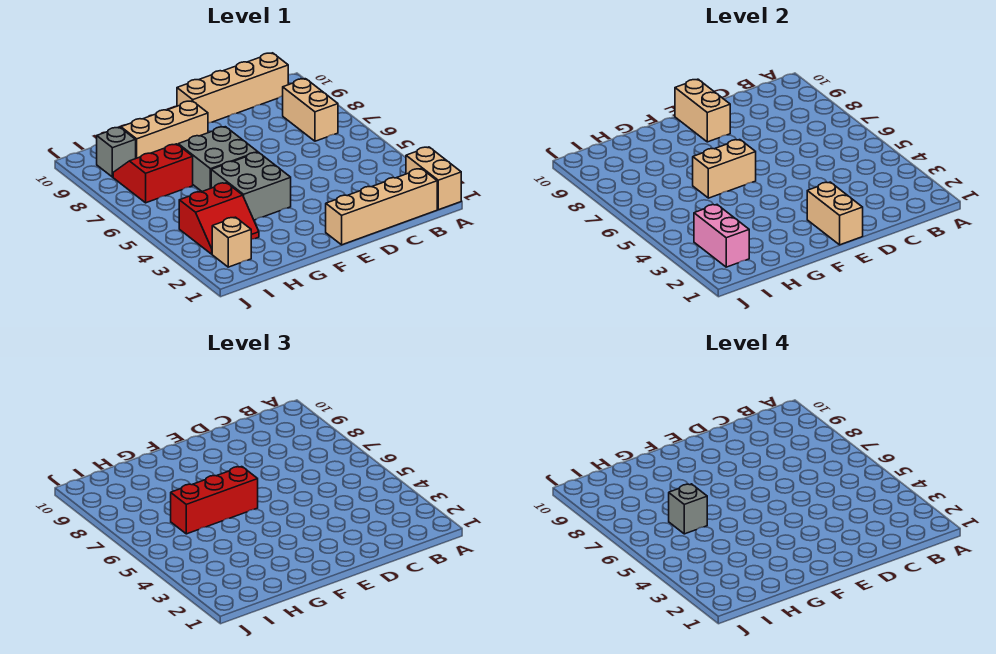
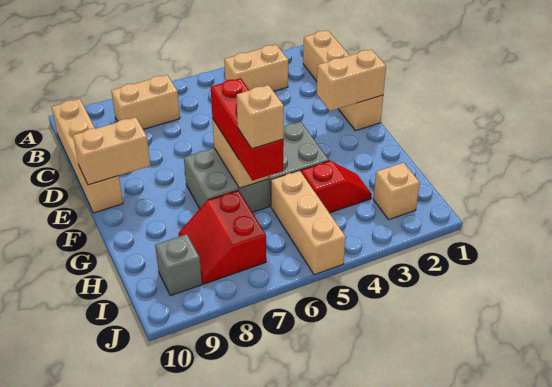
tan 1x2 brick [406,147,461,210] -> tan 1x2 brick moved to [224,45,288,91]
tan 1x3 brick [121,101,208,158] -> tan 1x3 brick moved to [271,171,346,275]
red 2x2 slope [179,183,259,254] -> red 1x2 slope [301,161,372,213]
grey 1x1 brick [669,484,707,534] -> tan 1x1 brick [237,85,284,149]
pink 1x2 brick [694,205,749,267] -> none

